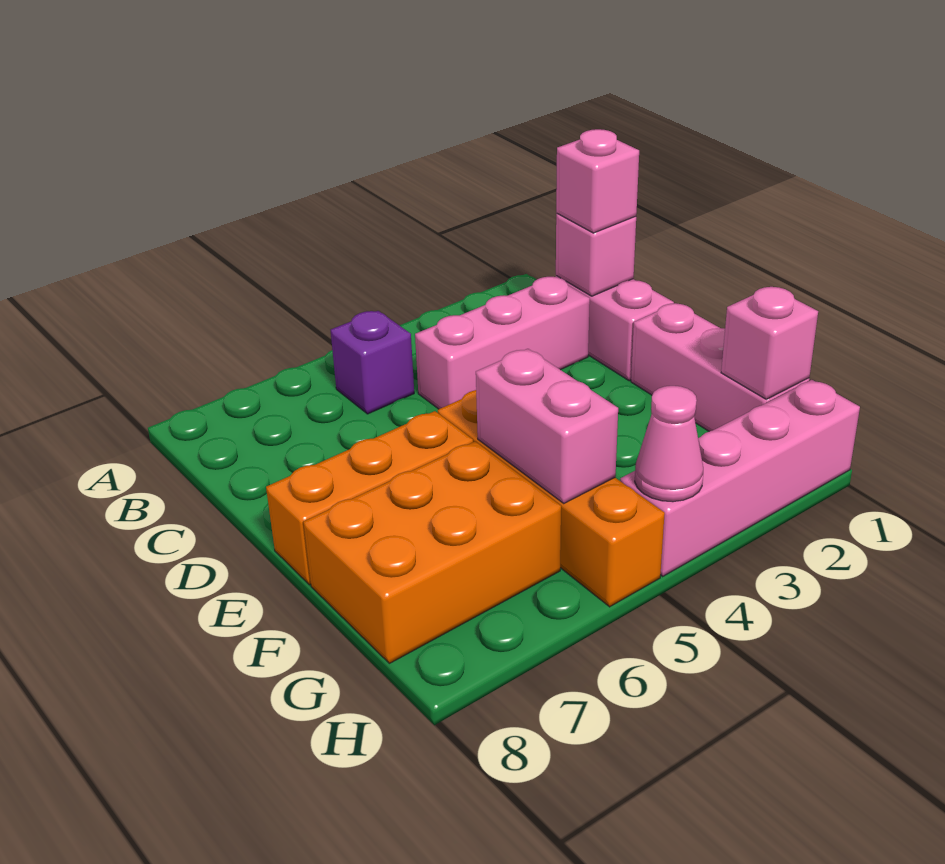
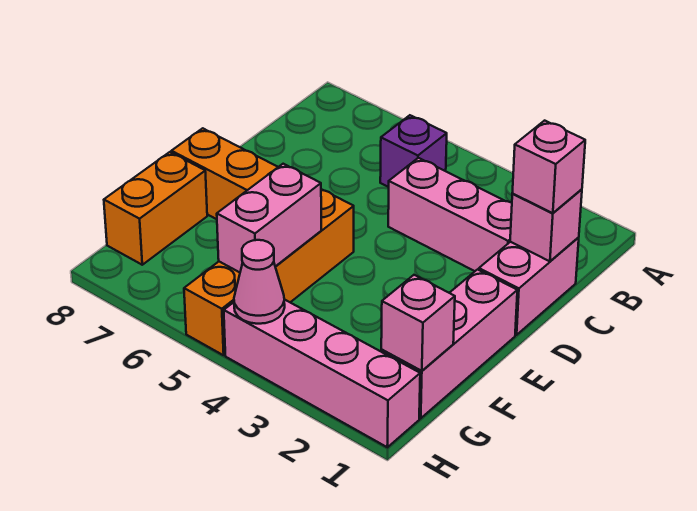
orange 2x3 brick [303,441,561,663] -> orange 1x2 brick [104,152,207,265]

